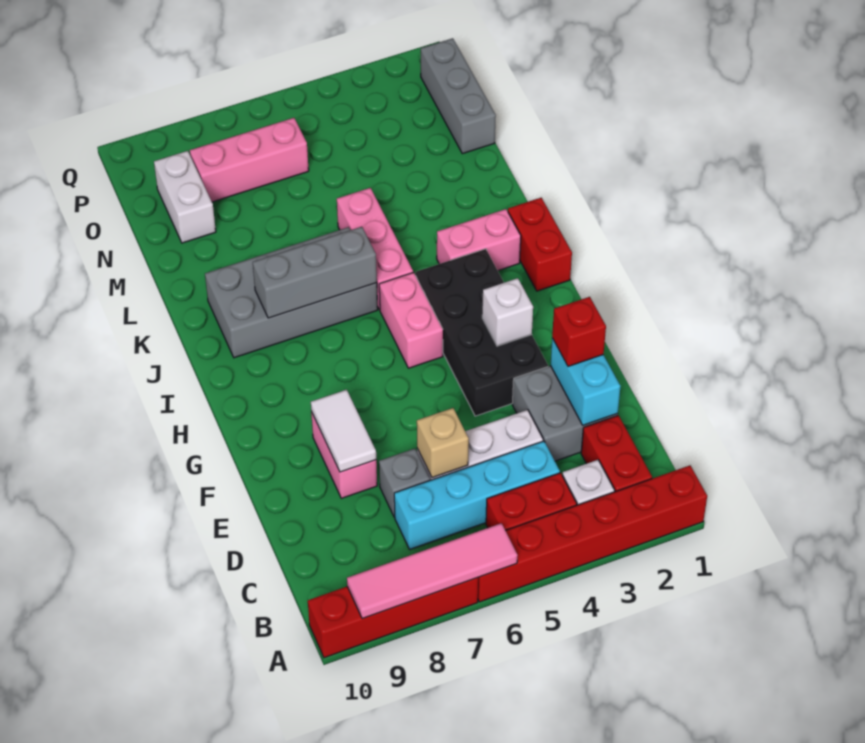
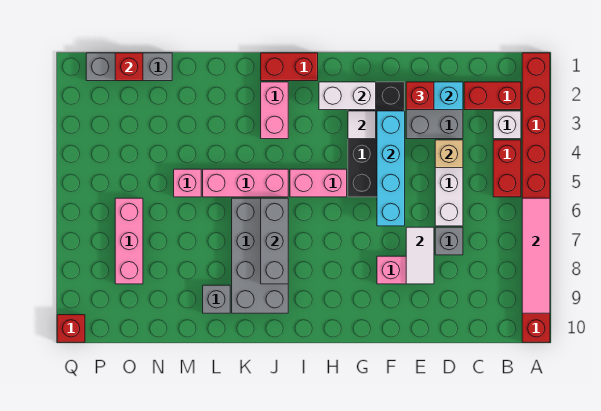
cyan 1x4 brick [394,441,560,549] -> cyan 1x4 brick moved to [377,111,405,226]
tan 1x1 brick [417,408,469,478] -> tan 1x1 brick moved to [435,140,463,168]
white 1x2 tile [311,390,376,472] -> white 1x2 tile turned to [406,227,434,284]
black 2x4 brick [416,249,548,416] -> black 2x4 brick turned to [348,82,405,197]
white 1x1 brick [482,278,533,346] -> white 1x1 tile [348,111,376,139]
none -> grey 1x1 brick [203,285,230,313]
none -> pink 1x1 brick [174,169,201,197]
white 1x2 brick [154,151,216,243] -> white 1x2 brick moved to [319,82,376,110]
none -> red 1x1 brick [115,53,143,81]
none -> red 1x1 brick [57,315,85,342]

